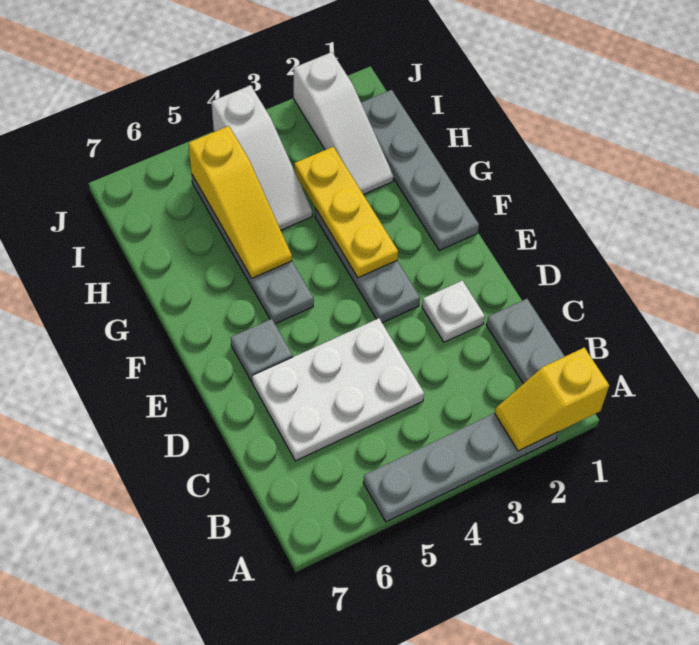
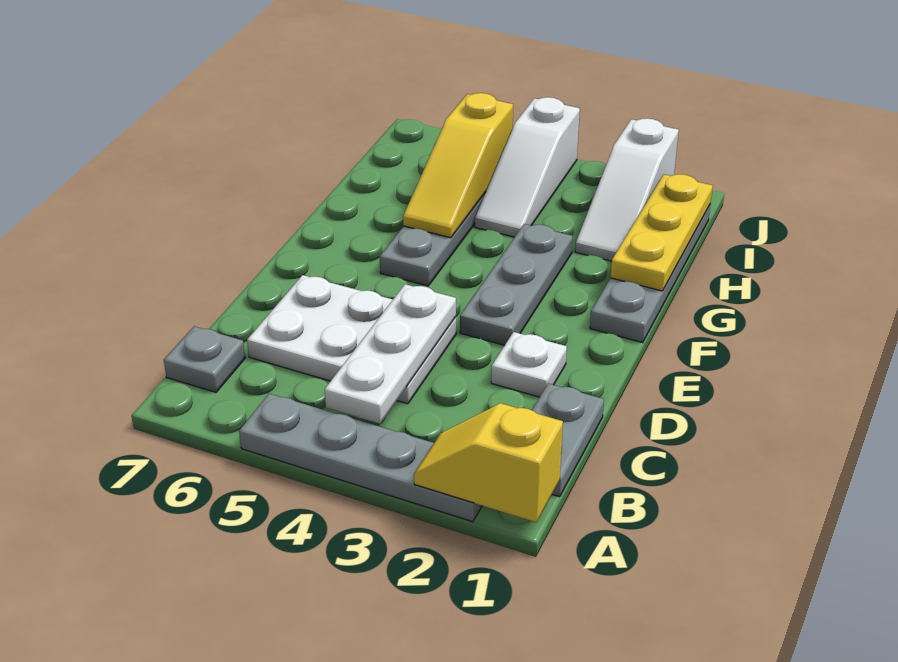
none -> white 1x3 plate [325,284,456,424]
grey 1x1 plate [231,319,293,382] -> grey 1x1 plate moved to [164,326,245,392]
yellow 1x3 plate [294,147,398,278] -> yellow 1x3 plate moved to [610,174,713,291]

